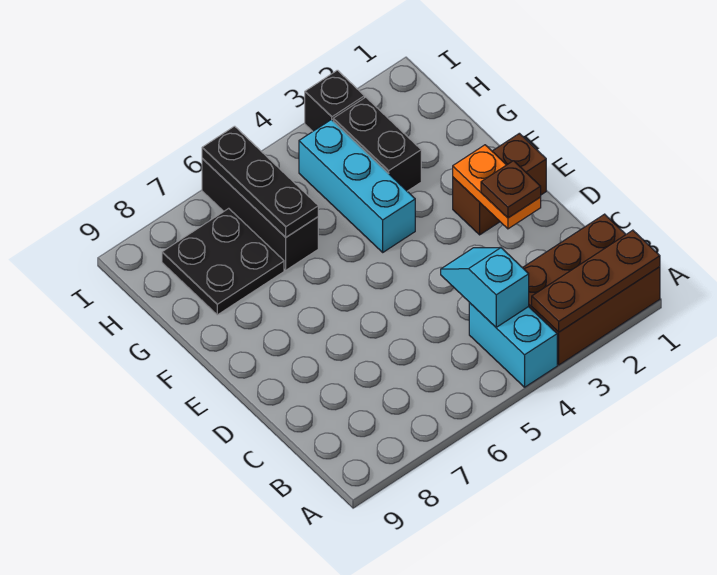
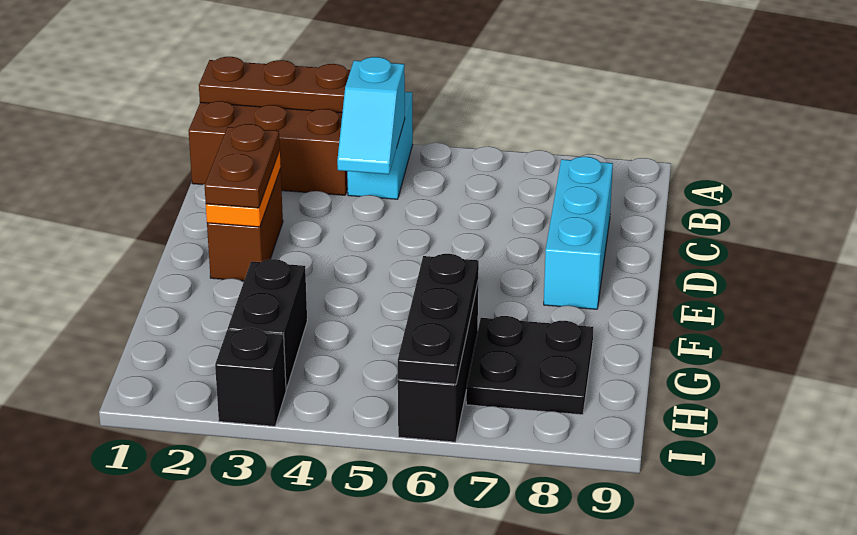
brown 1x1 plate [481,161,541,218] -> brown 1x2 plate [205,124,280,208]
brown 1x2 brick [453,133,546,235] -> brown 1x2 brick turned to [207,169,283,281]
cyan 1x3 brick [299,119,415,252] -> cyan 1x3 brick moved to [544,157,613,309]

